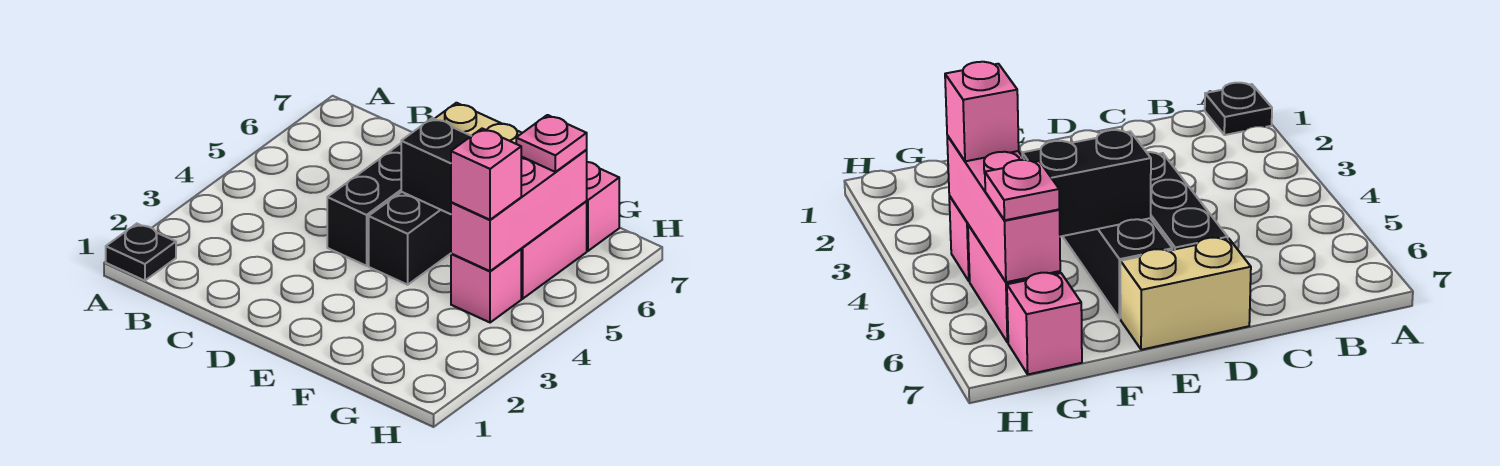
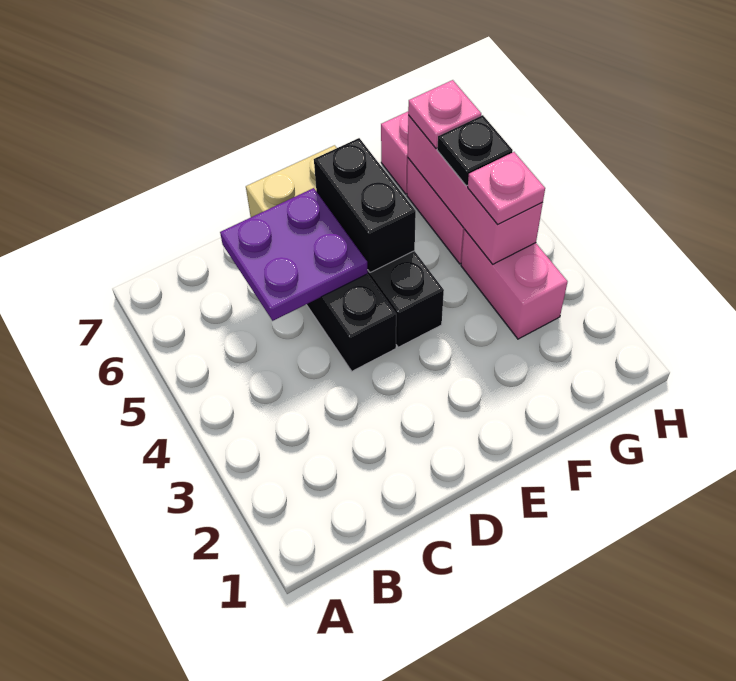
black 1x1 plate [106,224,176,281] -> black 1x1 plate moved to [437,115,513,186]
none -> purple 2x2 plate [220,188,368,321]
black 1x2 brick [401,118,471,214] -> black 1x2 brick turned to [314,138,416,272]
pink 1x1 brick [451,249,521,323] -> pink 1x2 brick [461,229,567,339]
pink 1x1 brick [451,129,521,220] -> pink 1x1 plate [468,152,545,225]

